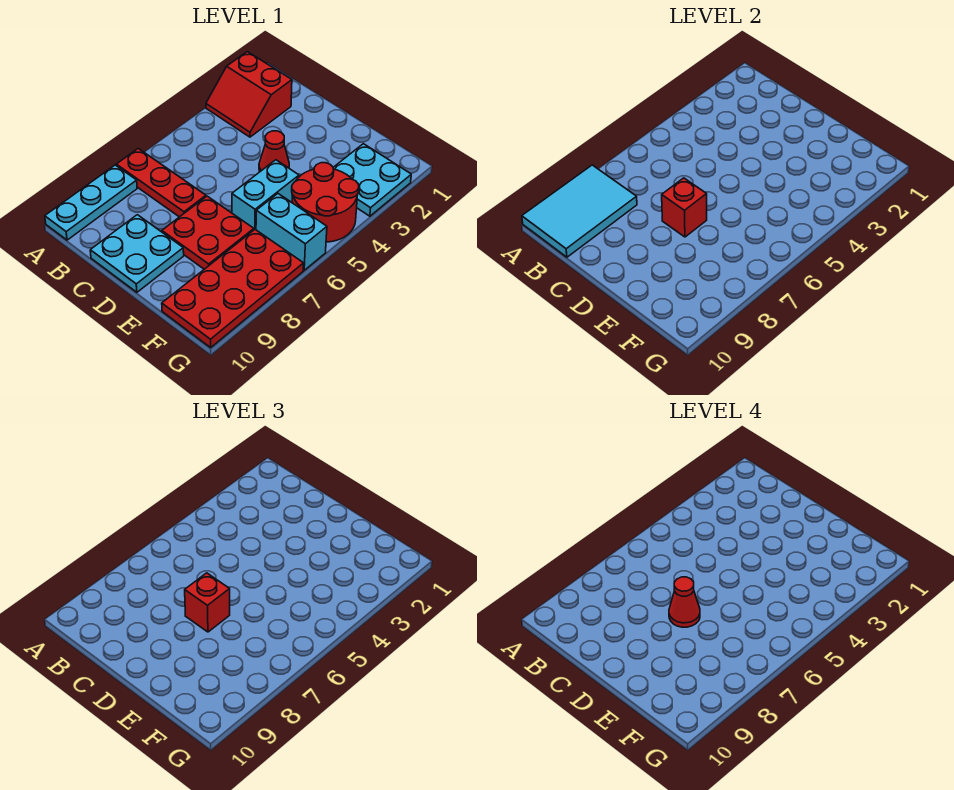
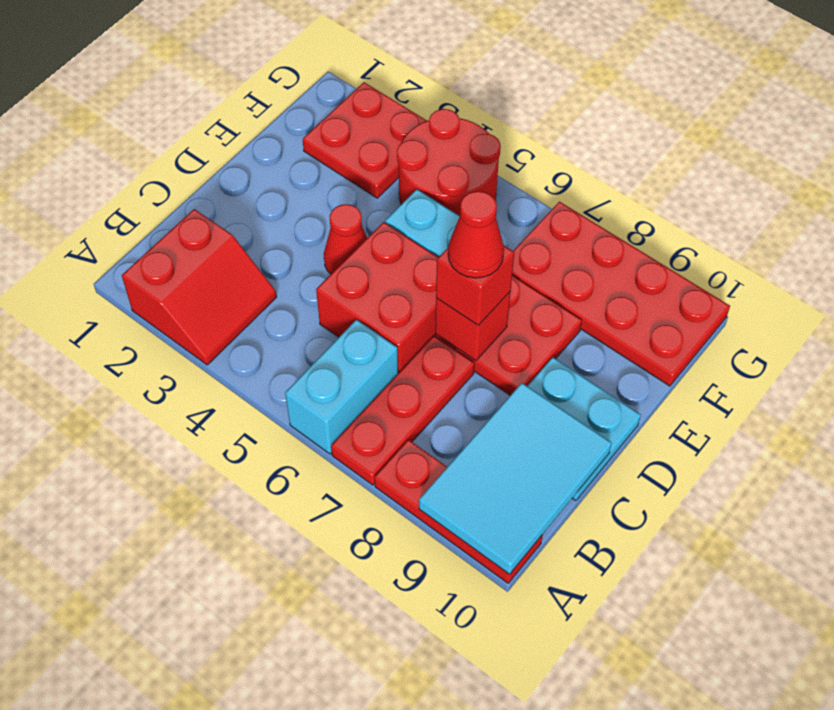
cyan 1x3 plate [45,165,137,240] -> red 1x3 plate [374,440,542,583]
cyan 2x3 tile [522,165,637,257] -> cyan 2x3 tile turned to [419,383,612,574]
none -> red 2x2 brick [316,222,438,373]
cyan 2x2 plate [333,144,411,216] -> red 2x2 plate [303,82,427,198]
cyan 1x2 brick [256,194,327,270] -> cyan 1x2 brick moved to [285,320,398,454]

